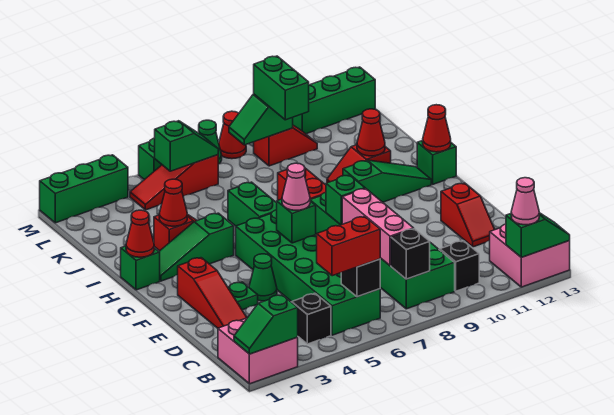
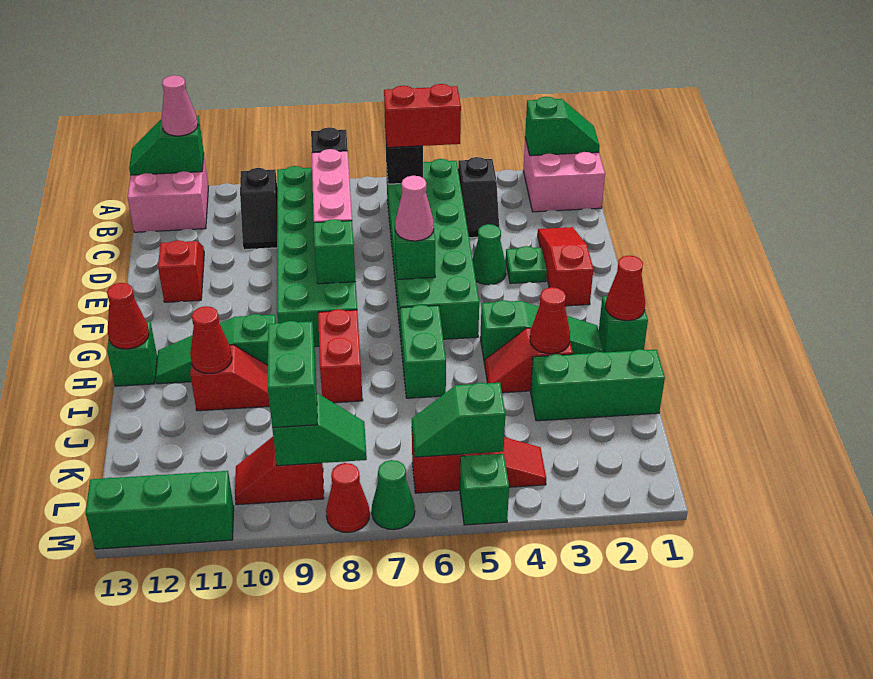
green 1x3 brick [40,155,128,223] -> green 1x3 brick moved to [531,349,665,421]

